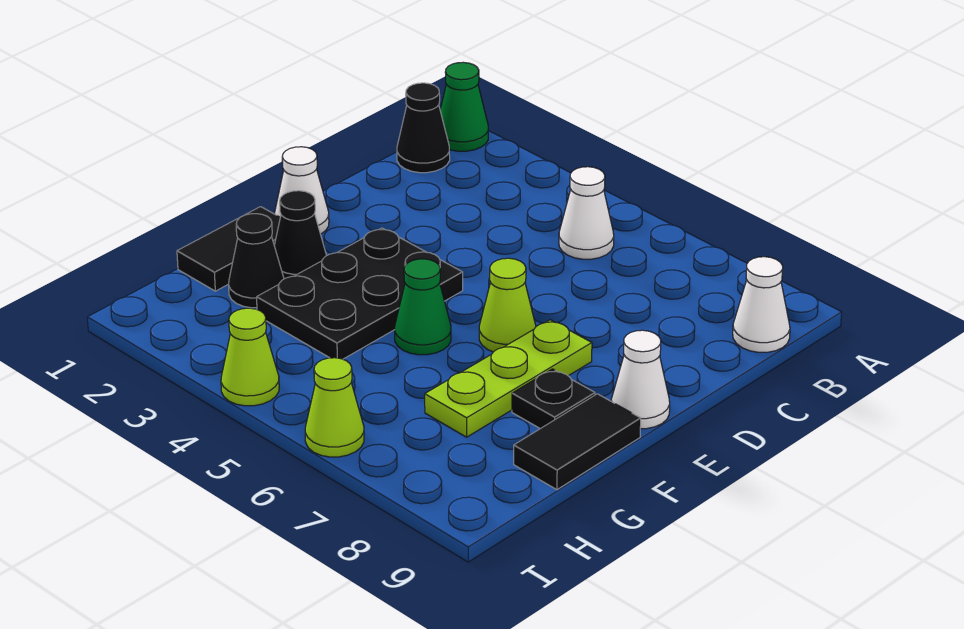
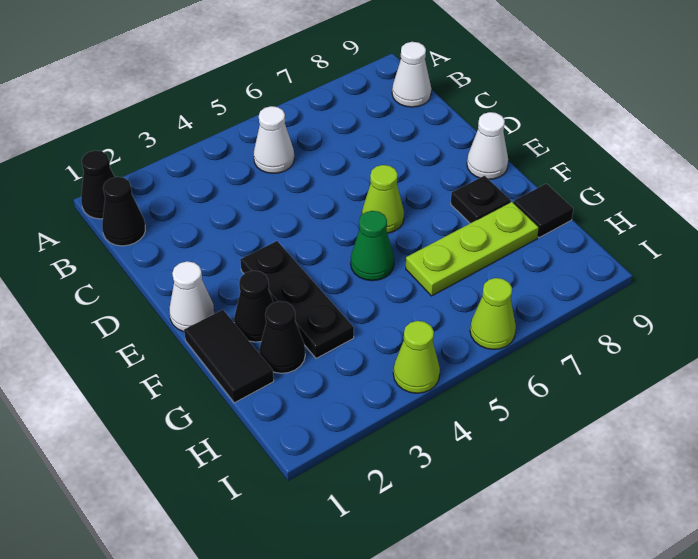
green 1x1 cone [440,62,488,151] -> black 1x1 cone [81,151,114,219]
black 2x3 plate [257,228,463,359] -> black 1x3 plate [240,241,354,358]
lime 1x3 plate [425,320,592,437] -> lime 1x3 plate turned to [406,202,539,296]
black 1x2 tile [514,394,641,490] -> black 1x1 tile [513,184,573,238]

